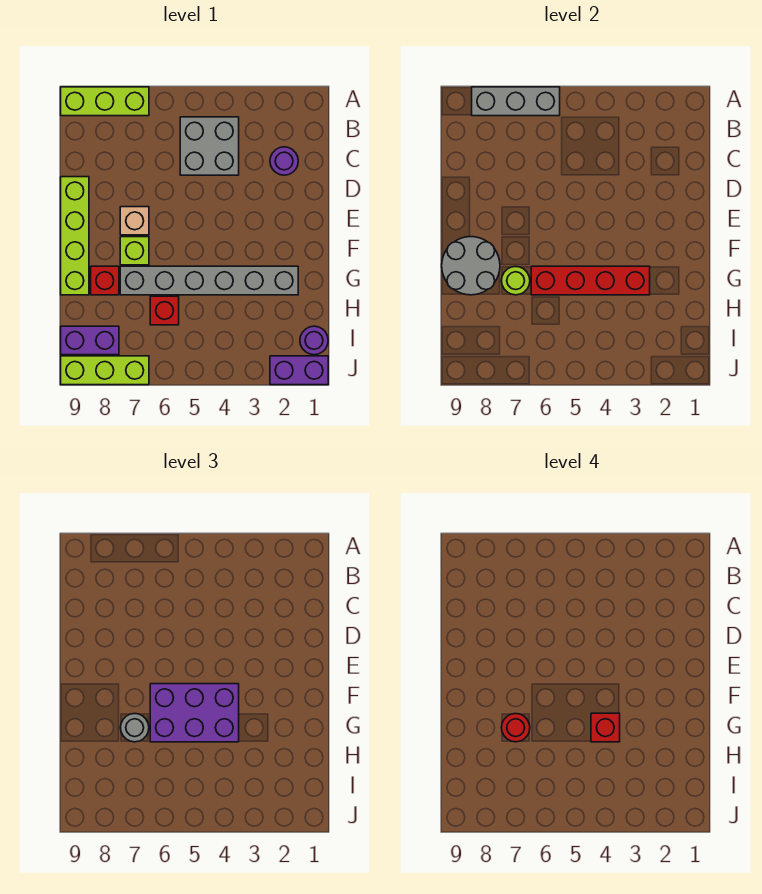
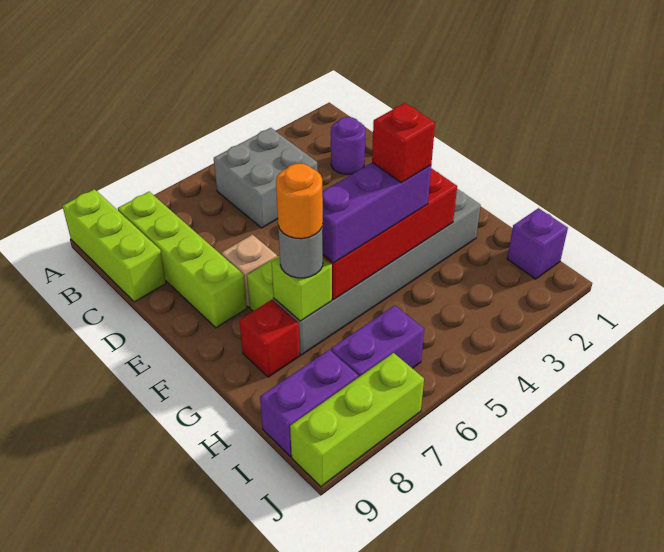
grey 1x3 brick [472,87,560,116] -> none
lime 1x3 brick [61,87,149,116] -> lime 1x3 brick turned to [62,189,166,302]
lime 1x4 brick [61,177,89,295] -> lime 1x4 brick moved to [118,192,247,328]
purple 2x3 brick [150,684,239,742] -> purple 1x3 brick [322,163,431,263]
grey 2x2 round brick [442,237,500,295] -> none
lime 1x1 round brick [501,267,530,295] -> lime 1x1 brick [272,257,332,321]
red 1x1 round brick [501,714,530,742] -> orange 1x1 round brick [276,164,323,239]
red 1x1 brick [150,296,179,325] -> none
purple 1x1 round brick [300,326,328,355] -> purple 1x1 brick [507,208,568,279]
purple 1x2 brick [270,356,328,385] -> purple 1x2 brick moved to [331,305,424,377]

